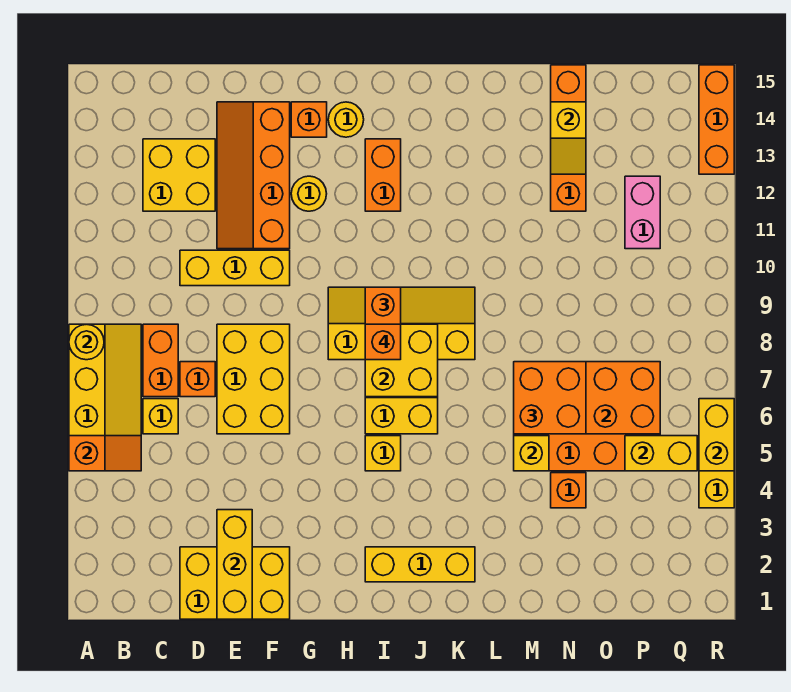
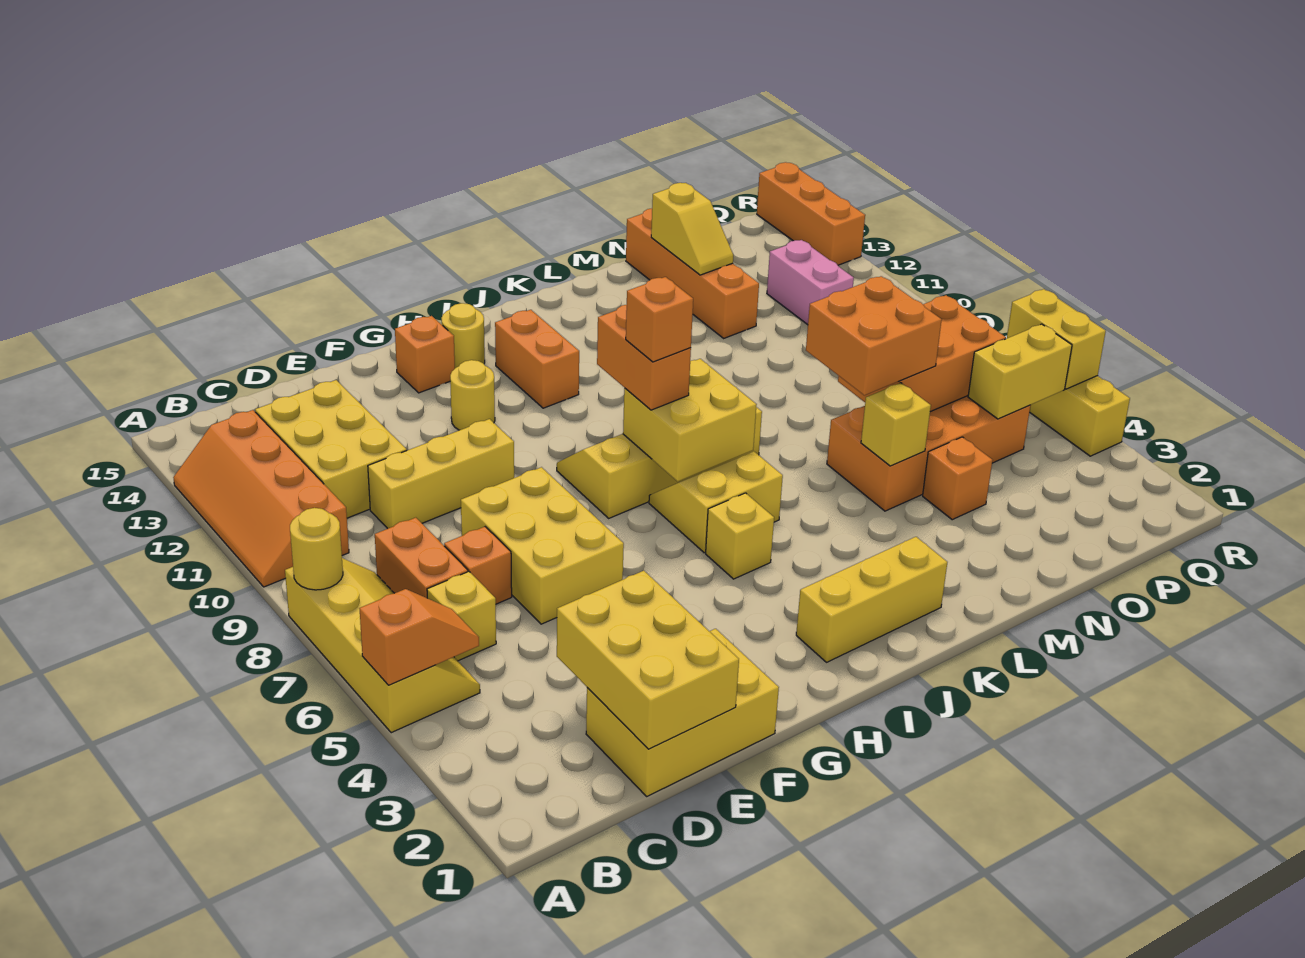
yellow 2x2 brick [143,139,215,211] -> yellow 2x3 brick [255,380,407,518]
yellow 1x3 brick [217,510,252,619] -> yellow 2x3 brick [557,571,739,749]
orange 2x4 slope [217,102,290,249] -> orange 2x4 slope moved to [173,410,349,587]

